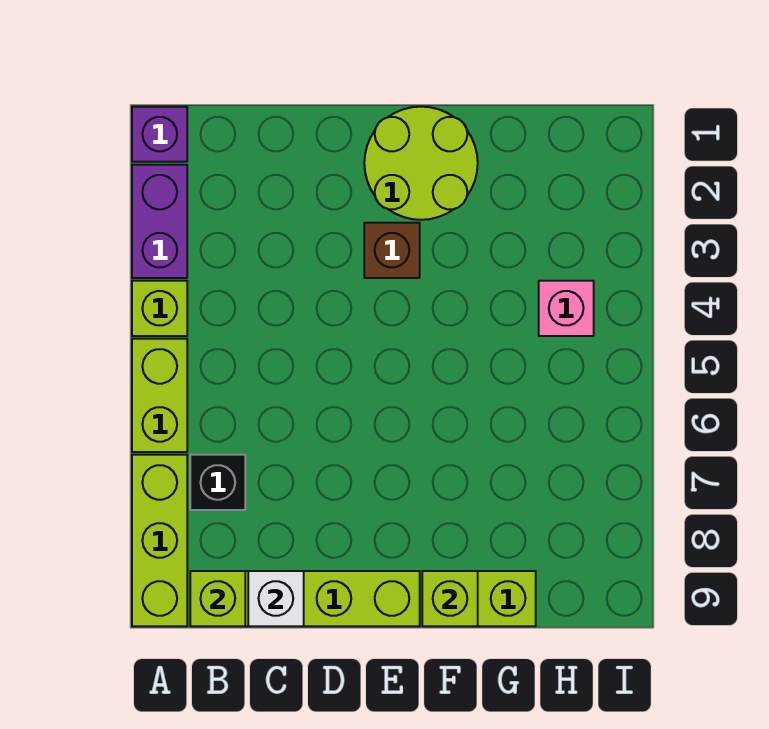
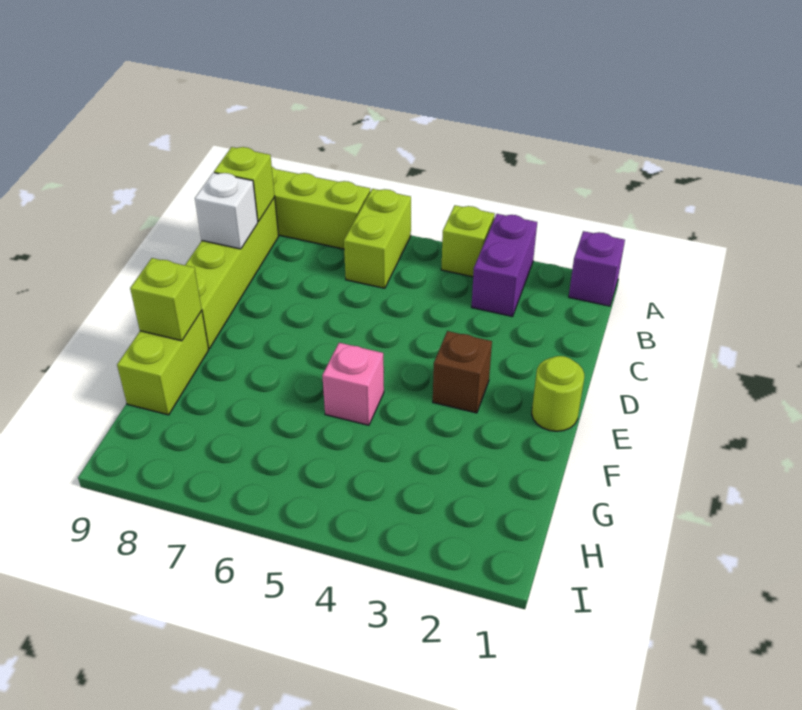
purple 1x2 brick [132,165,187,278] -> purple 1x2 brick turned to [472,214,537,317]
lime 1x2 brick [132,339,187,452] -> lime 1x2 brick turned to [344,189,411,288]
black 1x1 brick [190,455,245,510] -> none
lime 2x2 round brick [364,107,478,220] -> lime 1x1 round brick [532,356,584,431]
pink 1x1 brick [539,281,594,336] -> pink 1x1 brick moved to [322,343,384,425]

